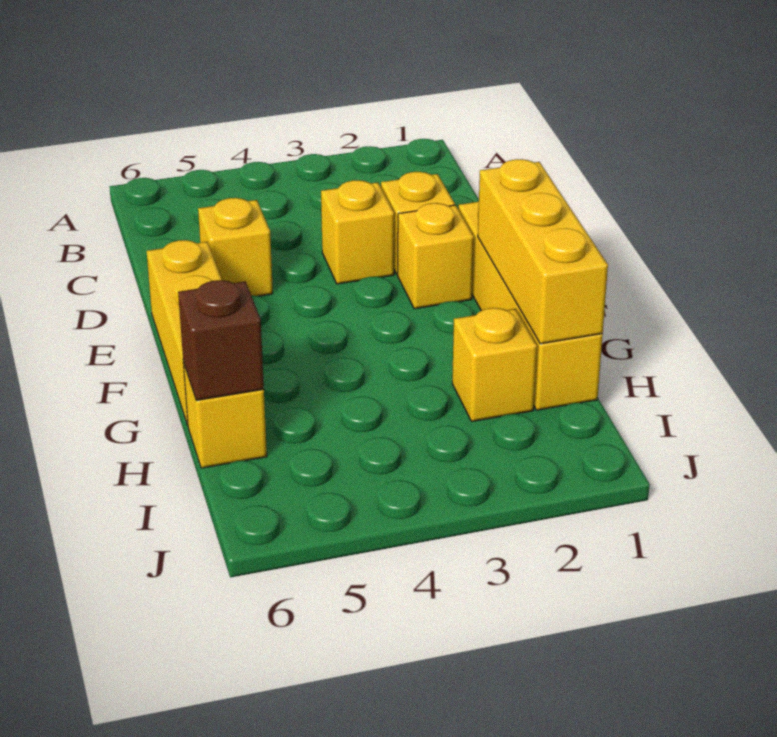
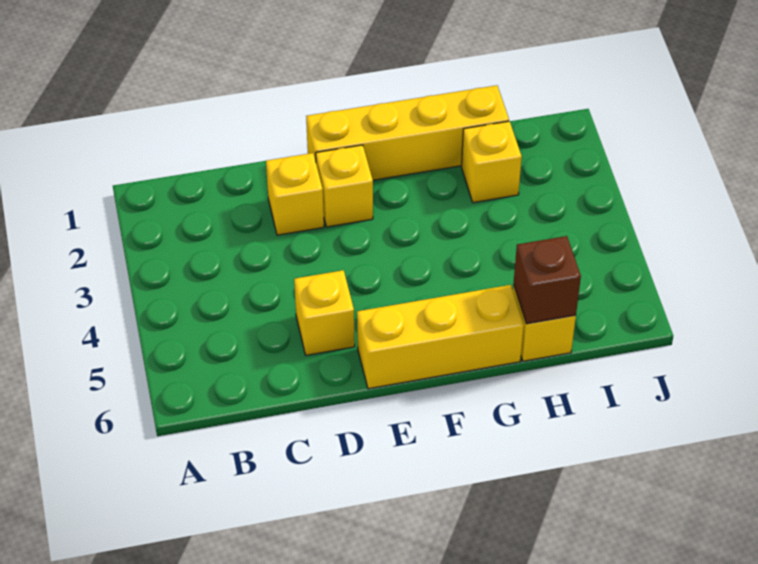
yellow 1x1 brick [321,180,394,284] -> none
yellow 1x3 brick [478,159,608,344] -> none

